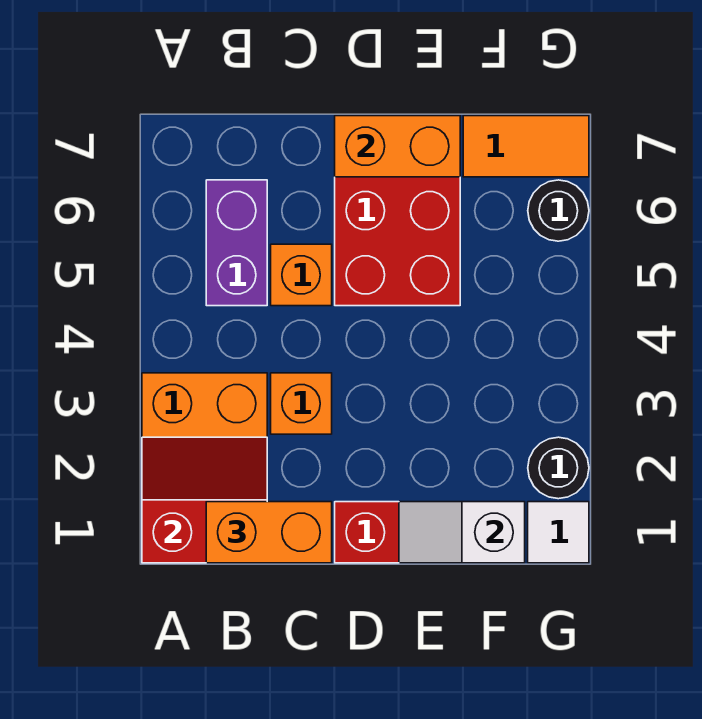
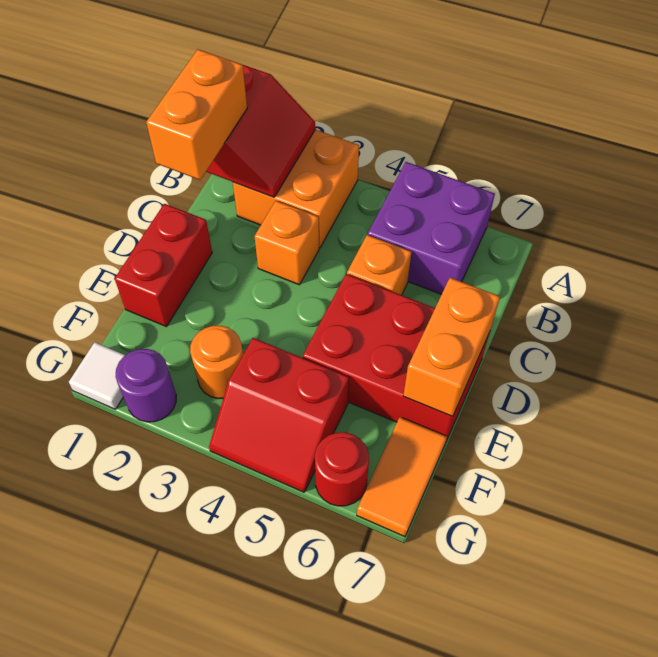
purple 1x2 brick [206,180,267,306] -> purple 2x2 brick [368,162,495,294]
white 1x2 slope [399,502,525,563] -> none
none -> orange 1x1 round brick [190,326,243,398]
none -> red 2x2 slope [209,338,349,492]
black 1x1 round brick [528,437,589,499] -> purple 1x1 round brick [116,349,176,422]
black 1x1 round brick [528,180,589,241] -> red 1x1 round brick [315,432,369,506]

